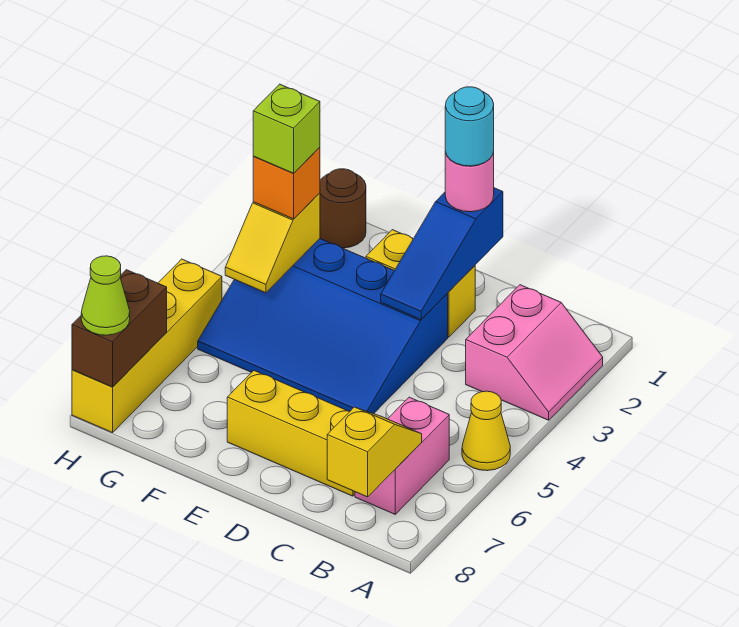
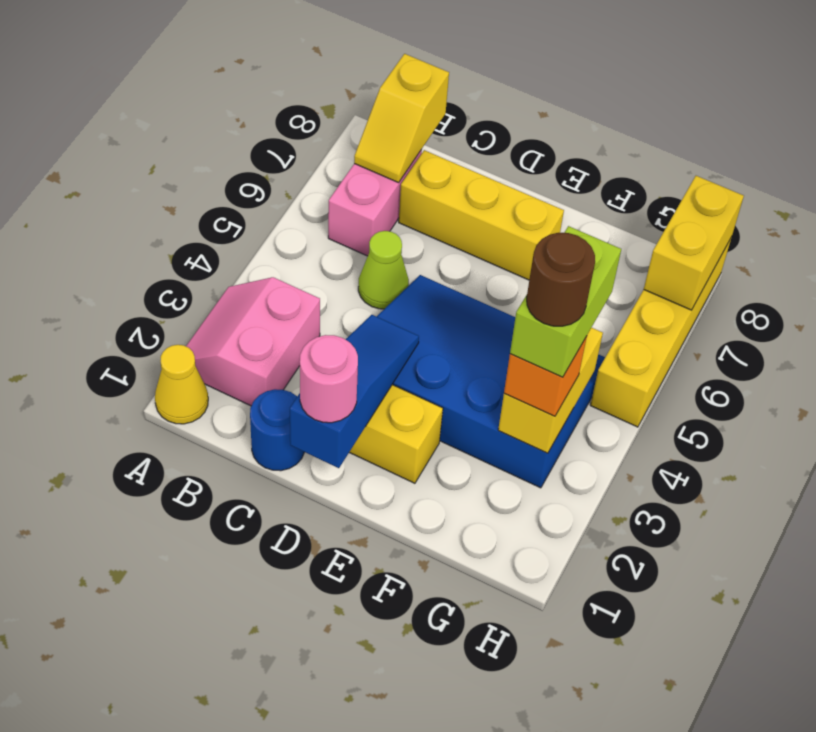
yellow 1x1 cone [462,391,510,471] -> yellow 1x1 cone moved to [155,345,208,424]
none -> blue 1x1 round brick [250,389,304,471]
cyan 1x1 round brick [445,87,494,166] -> none
brown 1x1 round brick [320,169,366,248] -> brown 1x1 round brick moved to [527,233,595,326]
yellow 1x2 slope [225,193,320,293] -> yellow 1x2 brick [498,328,603,453]
lime 1x1 brick [253,84,320,173] -> lime 1x2 brick [510,226,621,377]
brown 1x2 brick [72,270,167,387] -> yellow 1x2 brick [644,176,744,310]
lime 1x1 cone [81,256,130,335] -> lime 1x1 cone moved to [358,231,409,309]

